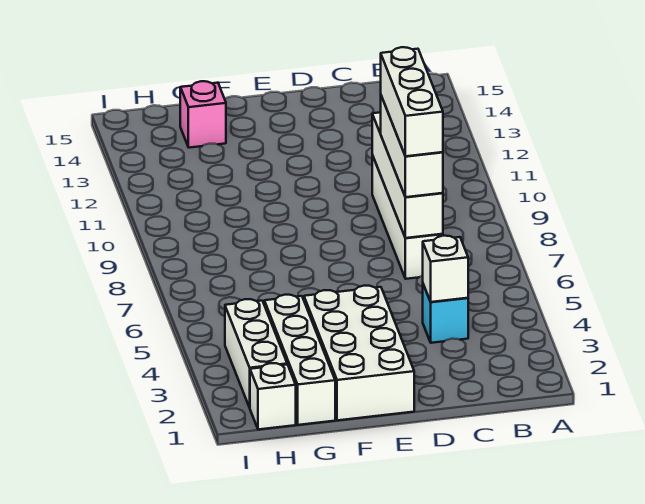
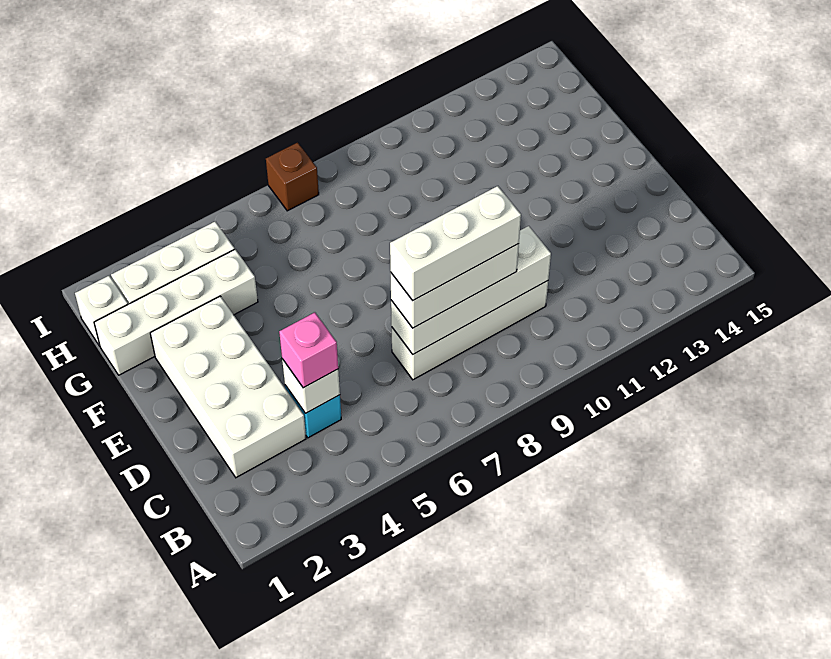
white 2x4 brick [304,286,414,420] -> white 2x4 brick turned to [150,296,306,478]
pink 1x1 brick [180,81,226,148] -> pink 1x1 brick moved to [279,312,338,388]
none -> brown 1x1 brick [266,142,319,211]

